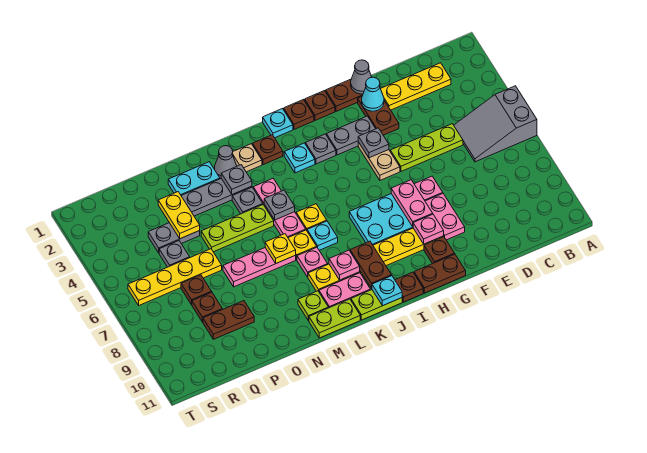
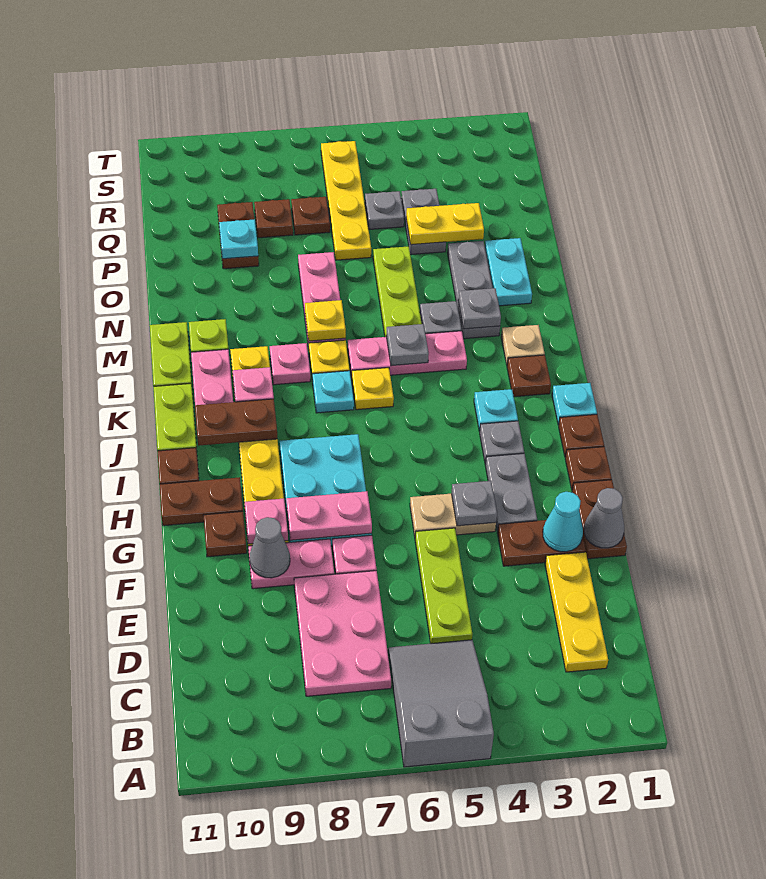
none -> pink 2x3 plate [294,571,391,696]
brown 1x2 plate [414,254,466,293] -> brown 1x2 plate turned to [160,477,243,526]
cyan 1x1 plate [372,276,402,306] -> cyan 1x1 plate moved to [219,219,258,259]
grey 1x1 cone [215,146,237,179] -> grey 1x1 cone moved to [250,517,290,578]

